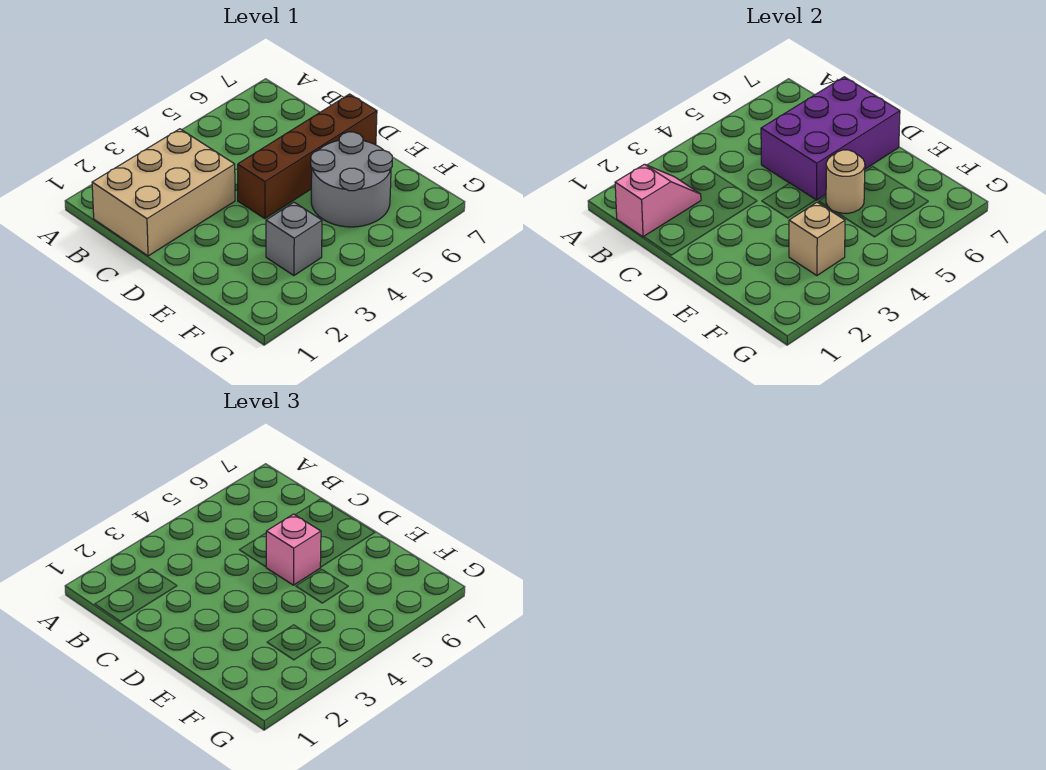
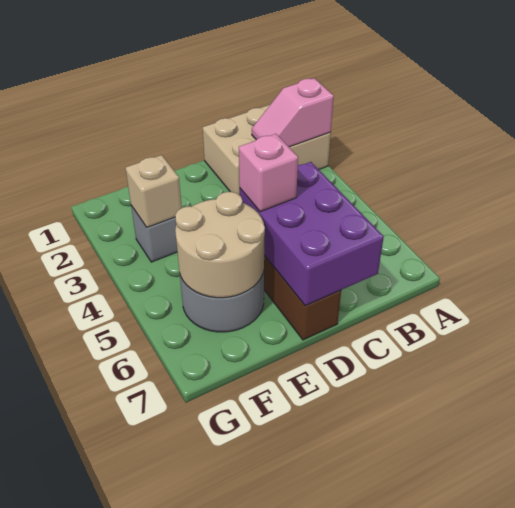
tan 2x3 brick [92,129,235,256] -> tan 2x3 brick turned to [203,105,331,195]
pink 1x2 slope [615,164,701,237] -> pink 1x2 slope turned to [252,78,334,147]
tan 1x1 round brick [826,150,865,213] -> tan 2x2 round brick [175,192,265,298]

